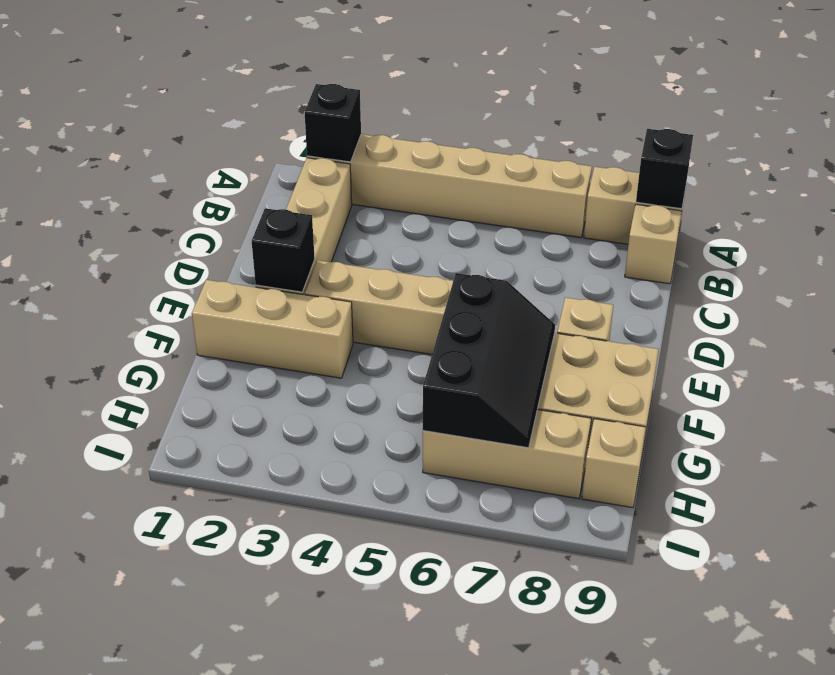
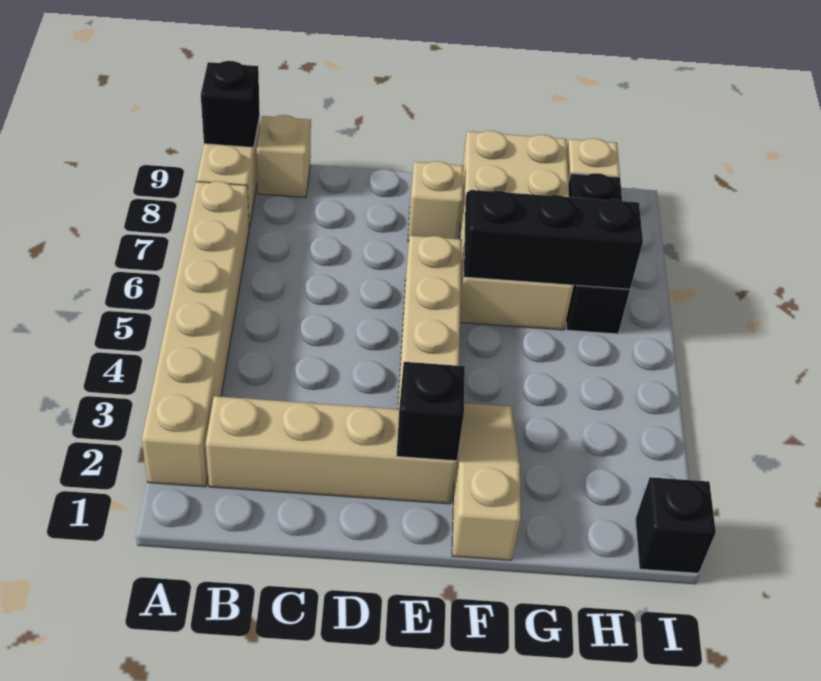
black 1x1 brick [305,84,361,162] -> black 1x1 brick moved to [635,477,716,573]
tan 1x3 brick [192,280,353,378] -> tan 1x3 slope [452,403,521,560]
tan 1x3 brick [423,410,591,499] -> black 1x3 brick [566,173,630,334]

